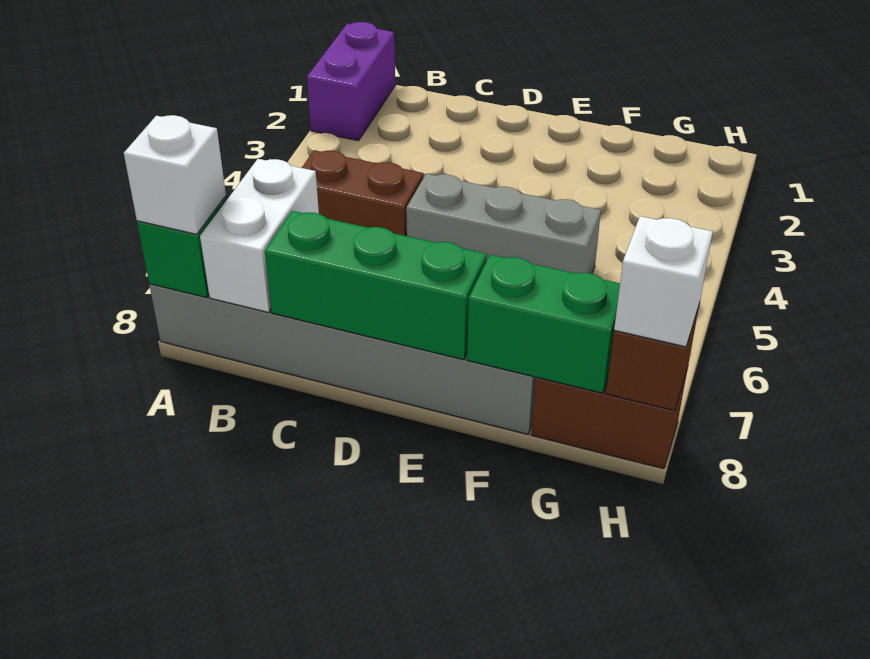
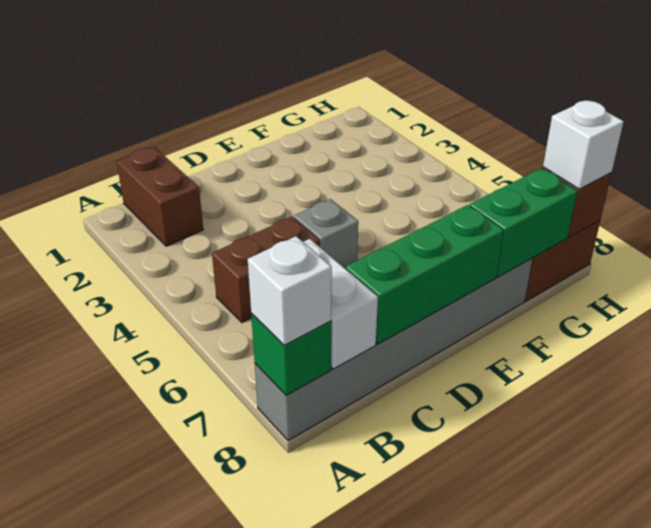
purple 1x2 brick [307,22,395,141] -> none
none -> brown 1x2 brick [117,147,203,246]
grey 1x3 brick [406,174,601,274] -> grey 1x1 brick [294,199,358,269]

